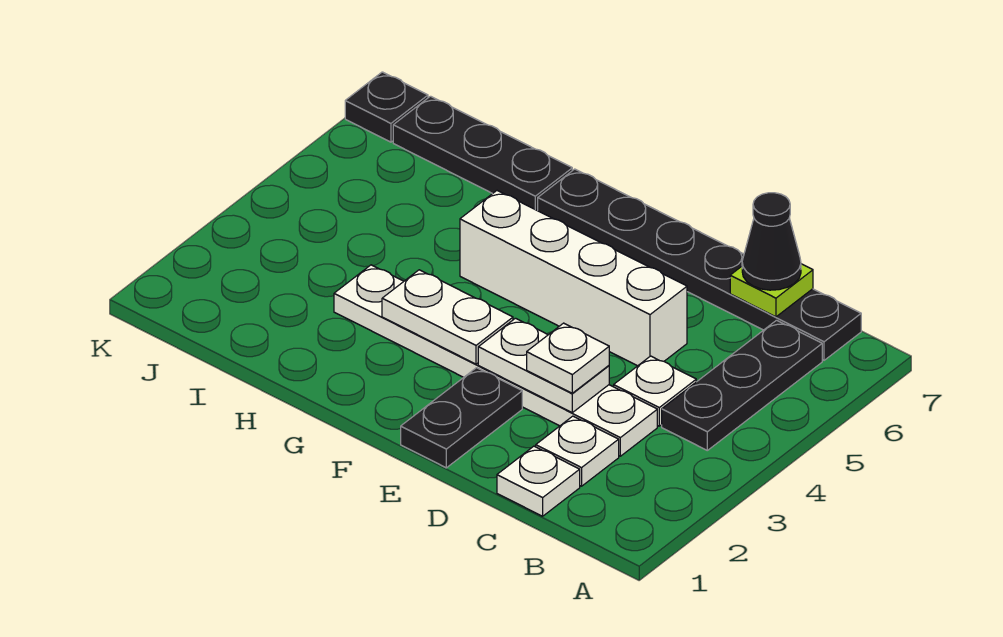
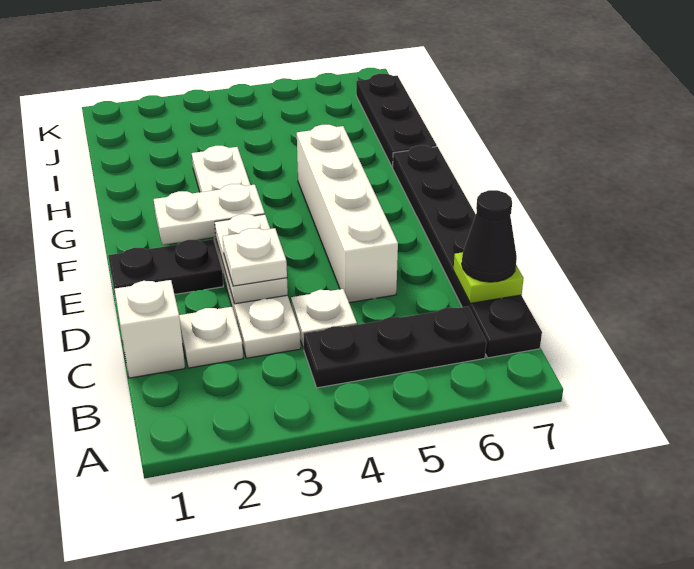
white 1x1 plate [497,446,580,516] -> white 1x1 brick [115,280,185,378]
white 1x2 plate [382,270,513,364] -> white 1x2 plate turned to [154,184,265,245]
black 1x1 plate [345,72,428,142] -> none

